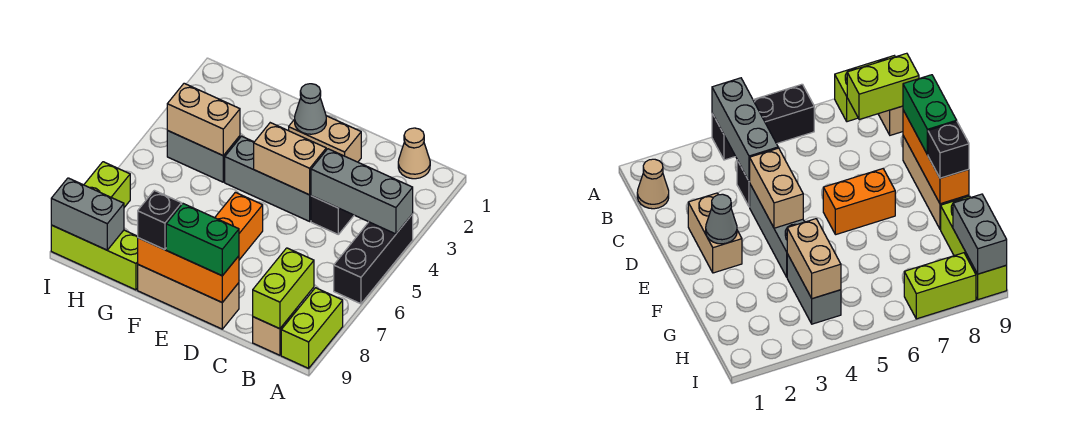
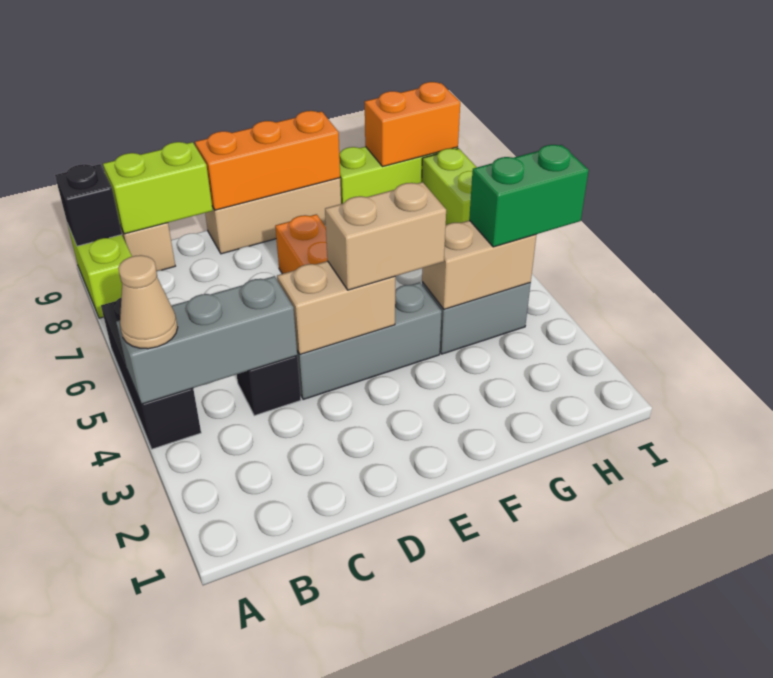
tan 1x1 cone [398,128,430,179] -> tan 1x1 cone moved to [118,255,178,349]
lime 1x2 brick [253,248,314,329] -> lime 1x2 brick turned to [103,142,213,234]
tan 1x2 brick [289,116,361,162] -> tan 1x2 brick moved to [325,182,446,290]
green 1x2 brick [166,204,239,276] -> green 1x2 brick moved to [469,145,589,247]
grey 1x1 cone [295,84,326,134] -> none
black 1x1 brick [138,190,182,250] -> black 1x1 brick moved to [55,164,122,246]
grey 1x2 brick [51,178,124,250] -> orange 1x2 brick [365,82,460,167]

